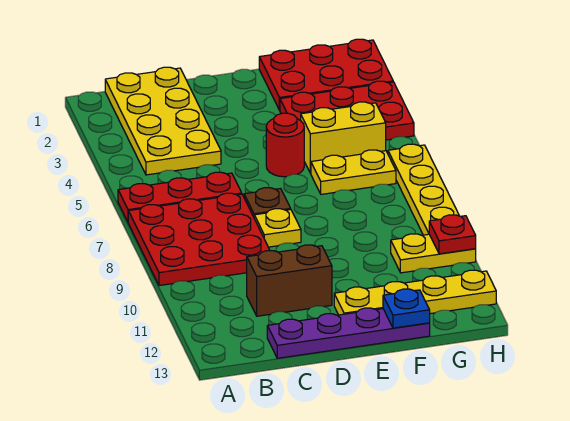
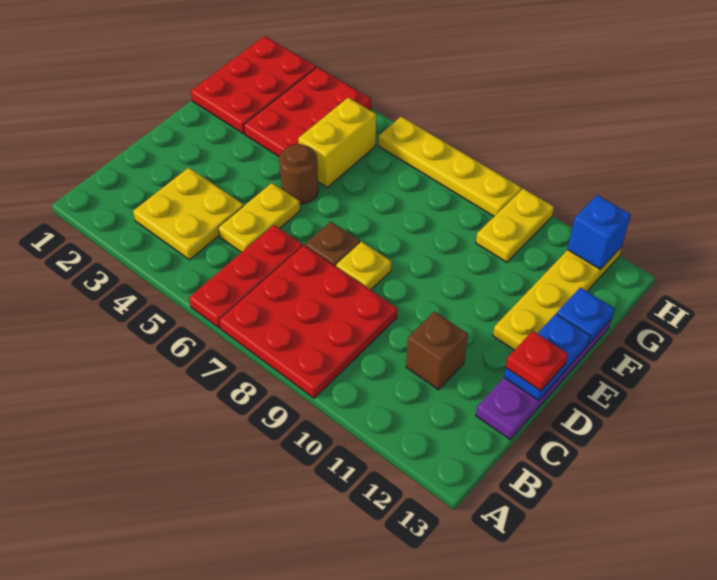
yellow 2x4 plate [105,67,221,175] -> yellow 2x2 plate [133,168,244,260]
brown 1x2 brick [247,245,332,316] -> brown 1x1 brick [406,311,468,390]
none -> blue 1x2 plate [504,314,590,401]
red 1x1 round brick [266,113,304,177] -> brown 1x1 round brick [279,144,318,204]
yellow 1x2 plate [311,150,396,194] -> yellow 1x2 plate moved to [218,183,300,253]
red 1x1 plate [429,215,476,254] -> red 1x1 plate moved to [506,331,568,391]
none -> blue 1x1 brick [568,195,631,269]

